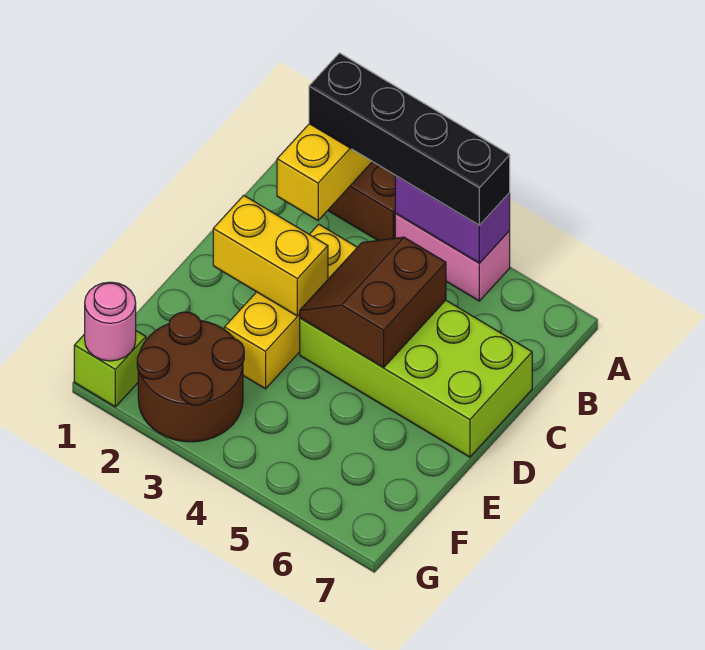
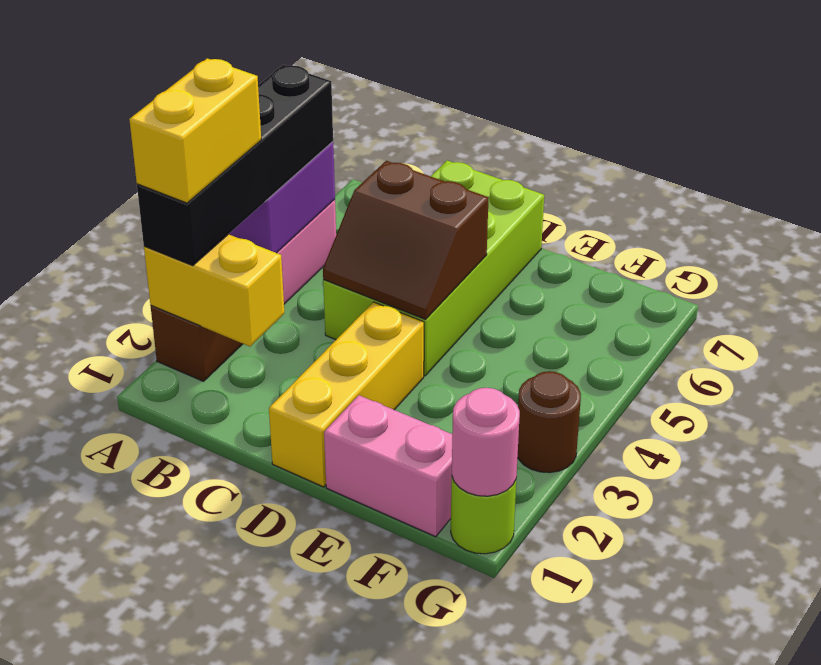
yellow 1x3 brick [224,224,357,389] -> yellow 1x3 brick turned to [269,302,424,487]
yellow 1x2 brick [213,195,328,316] -> yellow 1x2 brick moved to [129,58,261,203]
none -> pink 1x2 brick [324,395,452,537]
brown 2x2 round brick [137,312,244,442] -> brown 1x1 round brick [518,371,581,473]
lime 1x1 brick [74,331,146,407] -> lime 1x1 round brick [451,477,516,554]

